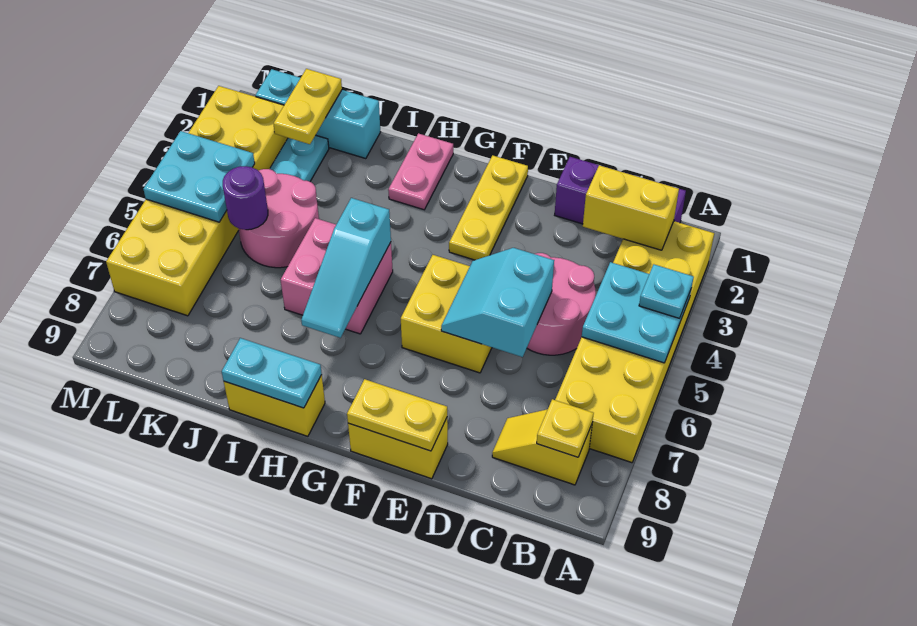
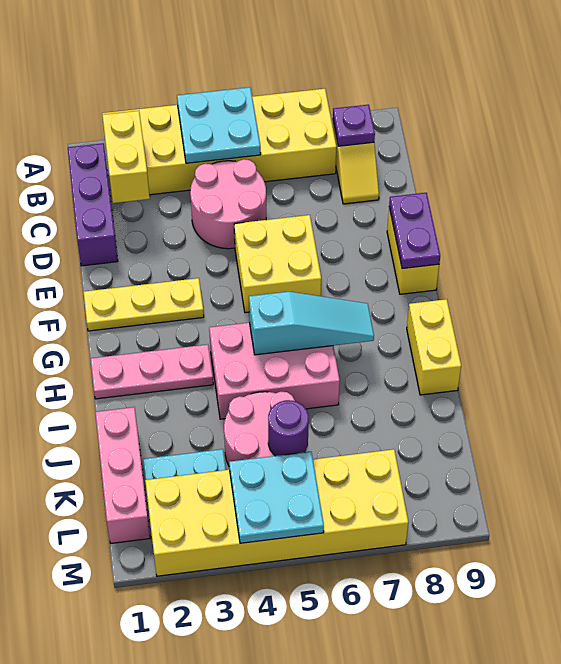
cyan 1x1 plate [639,264,694,319] -> none
yellow 1x1 plate [537,399,594,457] -> purple 1x1 plate [333,105,375,146]
cyan 2x2 slope [441,248,554,357] -> none
yellow 1x2 plate [347,379,447,451] -> purple 1x2 plate [389,193,440,269]
pink 1x2 plate [388,133,453,210] -> pink 1x3 plate [91,344,213,399]
pink 2x2 brick [281,218,393,334] -> pink 2x3 brick [209,323,340,419]
cyan 1x2 plate [222,338,322,408] -> none
cyan 1x3 brick [255,69,381,159] -> pink 1x3 brick [95,407,150,543]
yellow 1x2 plate [273,69,342,144] -> none

